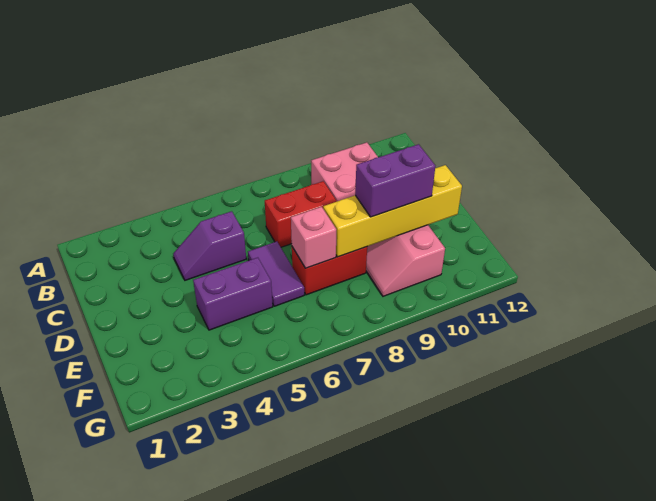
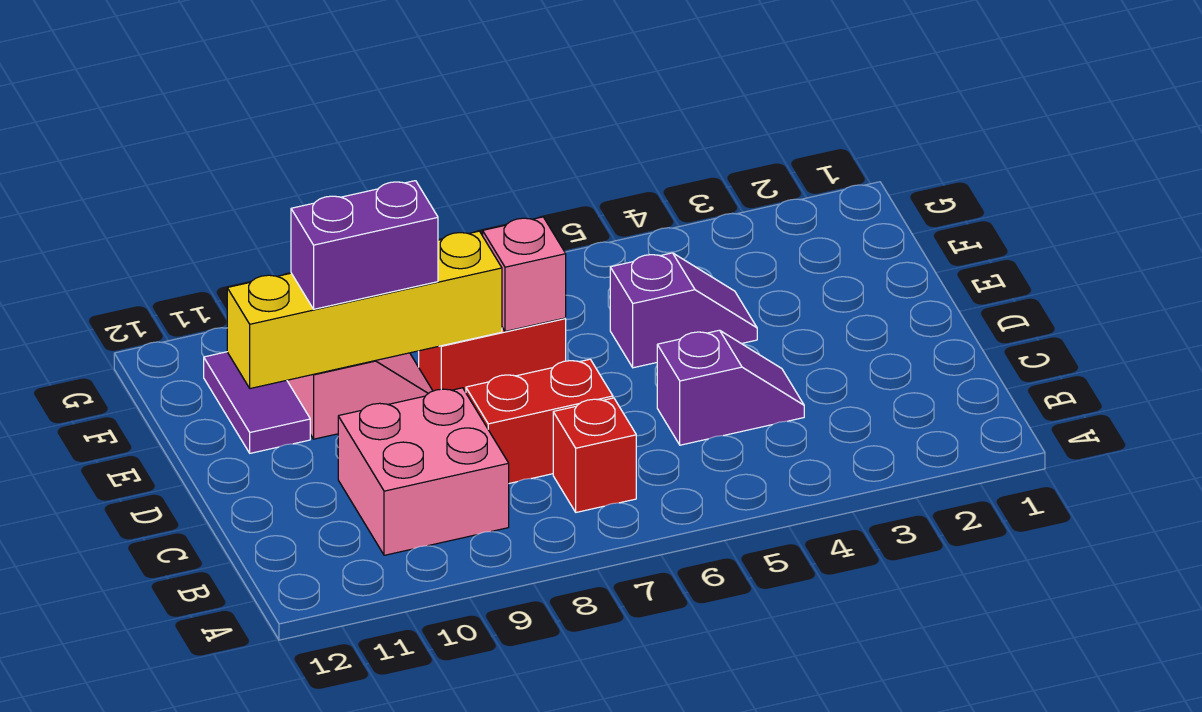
none -> red 1x1 brick [553,398,636,512]
purple 1x2 tile [248,242,304,306] -> purple 1x2 tile moved to [204,352,310,453]
purple 1x2 brick [193,258,273,330] -> purple 1x2 slope [610,253,757,368]

